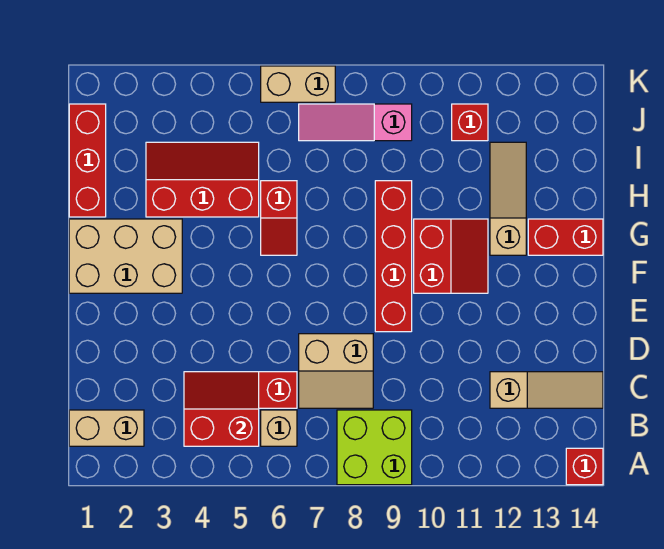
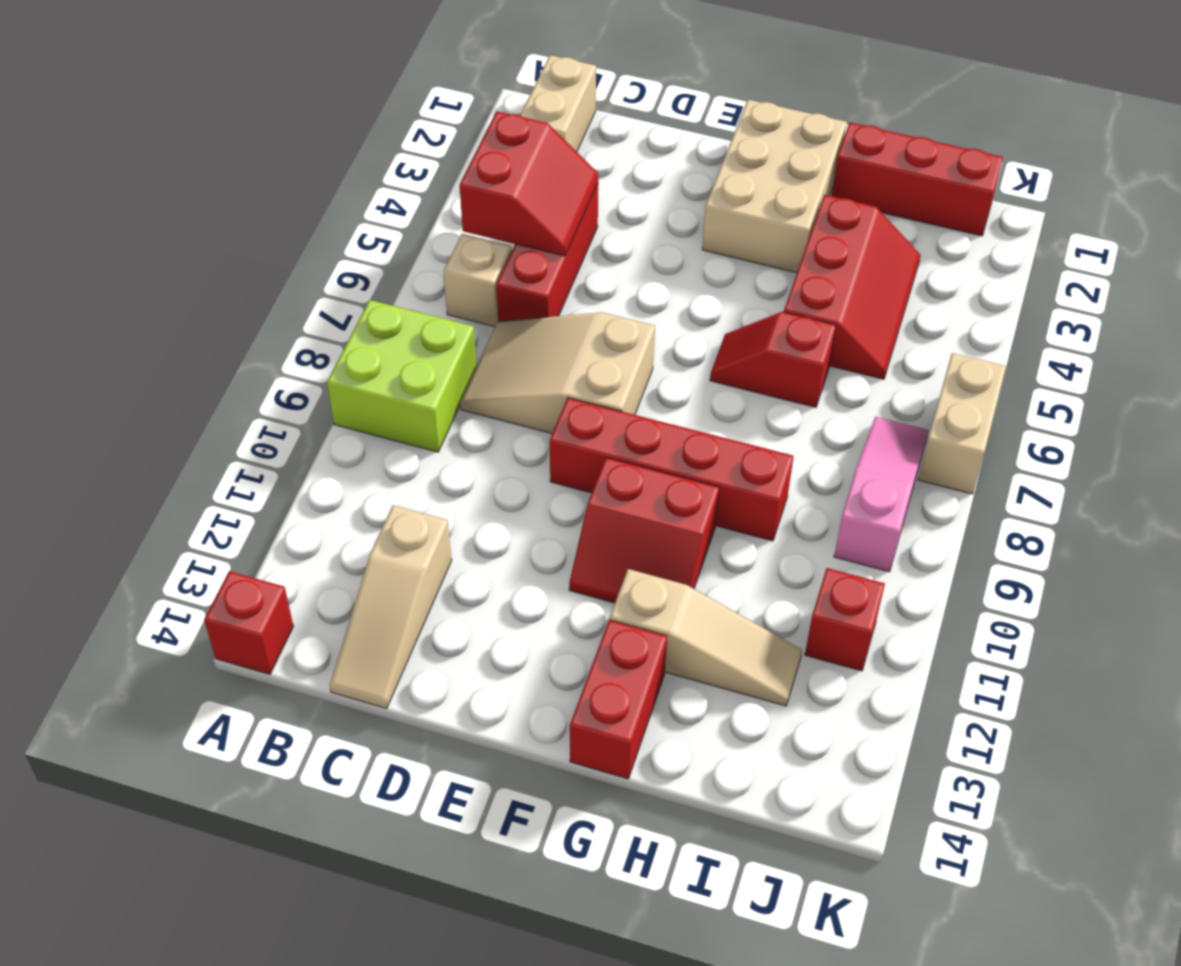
tan 2x2 slope [299,334,373,408] -> tan 2x3 slope [460,312,655,433]

